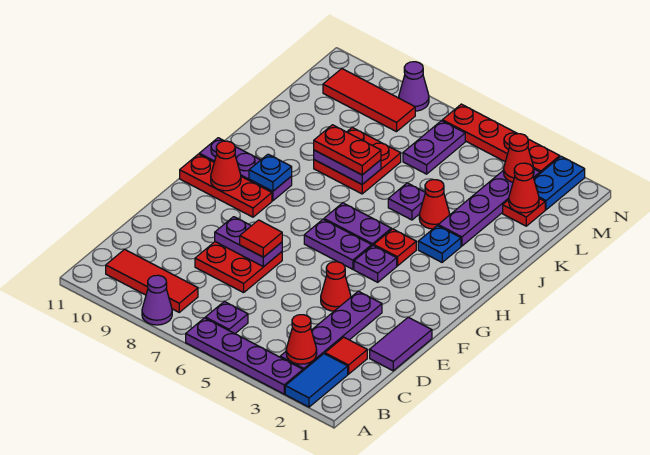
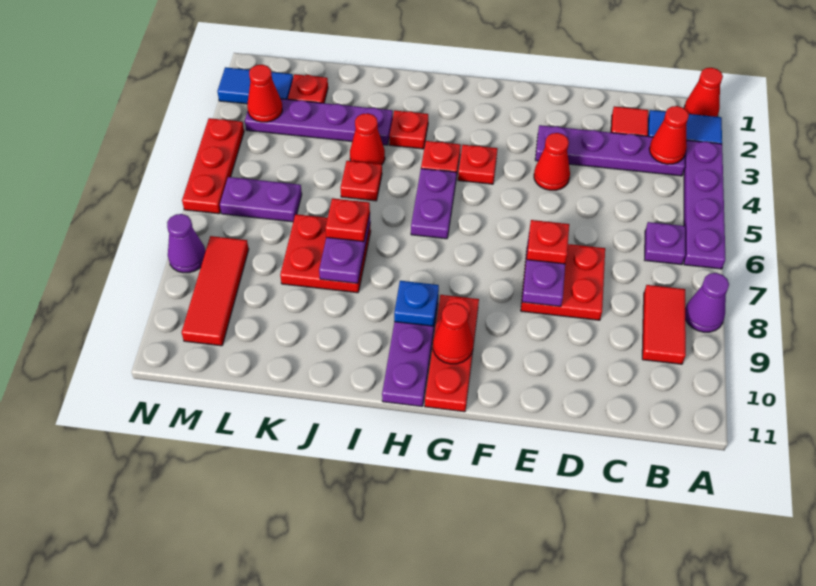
red 1x3 tile [106,249,198,312] -> red 1x2 tile [642,285,686,364]
purple 1x2 tile [370,317,432,371] -> none
red 1x1 tile [240,220,282,257] -> red 1x1 plate [527,220,569,264]
purple 1x1 plate [354,245,397,282] -> red 1x1 plate [458,145,497,184]
purple 1x2 plate [304,219,372,269] -> none
blue 1x1 plate [418,226,461,262] -> red 1x1 plate [389,111,428,149]
purple 1x1 plate [388,183,425,220] -> red 1x1 plate [341,161,382,201]
red 1x2 plate [314,125,381,175] -> red 1x1 plate [325,198,370,242]
red 1x1 cone [509,163,539,213] -> red 1x1 cone moved to [684,68,723,117]
blue 1x2 plate [534,156,585,210] -> blue 1x2 tile [217,67,293,104]
red 1x4 plate [442,104,560,173] -> red 1x3 plate [182,118,244,214]

